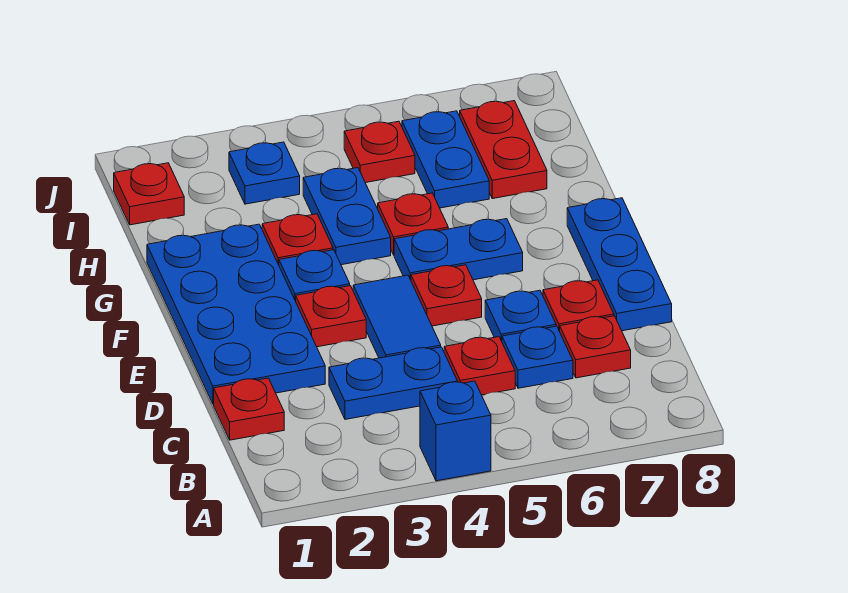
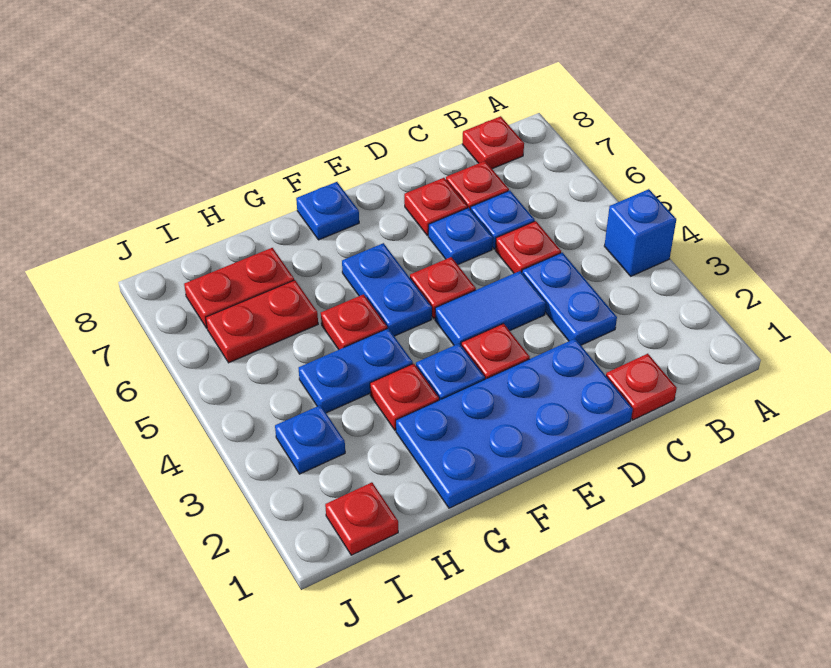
blue 1x3 plate [567,198,672,331] -> blue 1x1 plate [296,182,359,240]
blue 1x2 plate [402,111,489,208] -> red 1x2 plate [206,280,318,363]
red 1x1 plate [344,121,415,183] -> red 1x1 plate moved to [463,116,524,169]

